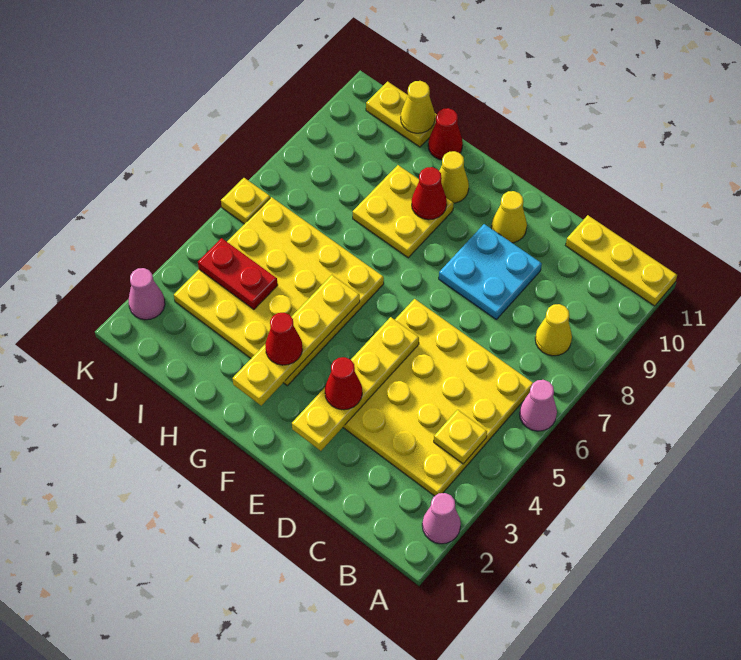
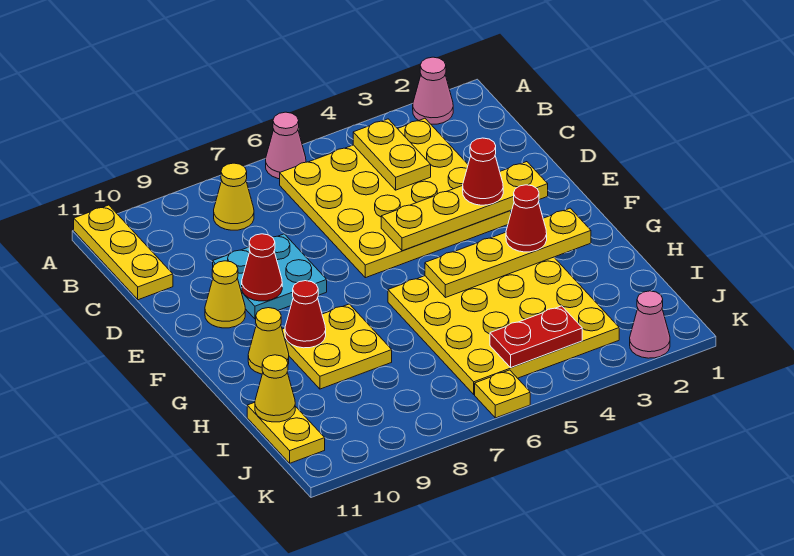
yellow 1x1 plate [434,410,487,464] -> yellow 1x2 plate [353,119,431,190]
red 1x1 cone [428,108,463,160] -> red 1x1 cone moved to [242,234,282,301]
red 1x2 plate [198,238,278,309] -> red 1x2 plate turned to [490,306,582,368]

